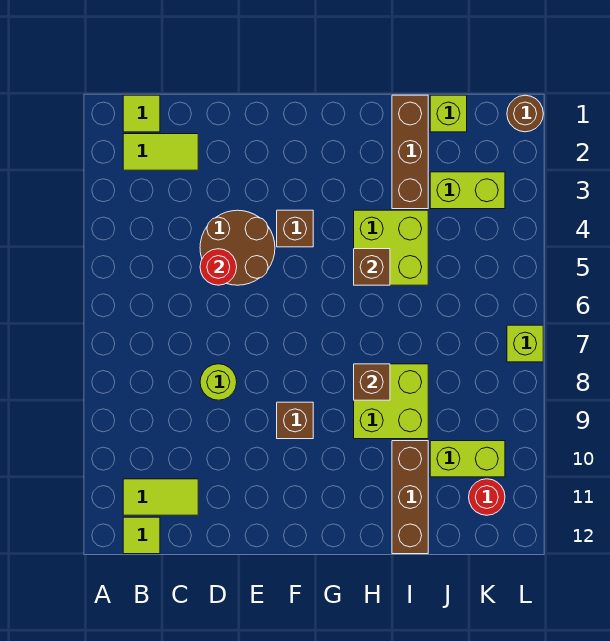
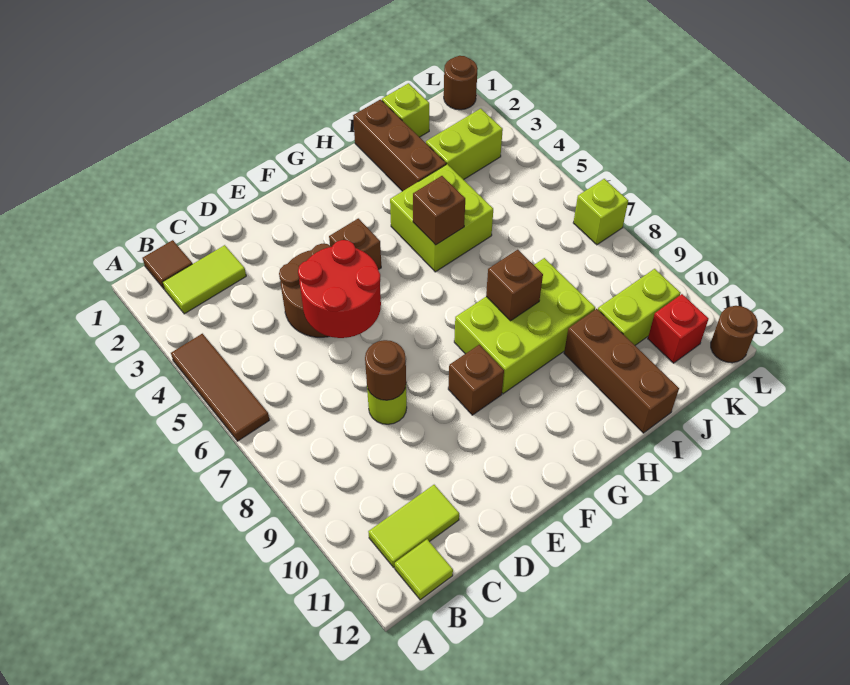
none -> brown 1x3 tile [171,334,269,441]
lime 1x1 tile [123,95,160,132] -> brown 1x1 tile [143,240,192,289]
red 1x1 round brick [200,249,237,285] -> red 2x2 round brick [298,240,381,338]
none -> brown 1x1 round brick [365,340,406,400]
lime 2x2 brick [354,364,428,439] -> lime 2x3 brick [454,258,595,394]
red 1x1 round brick [469,479,505,515] -> red 1x1 brick [648,294,709,363]
none -> brown 1x1 round brick [711,306,758,363]

